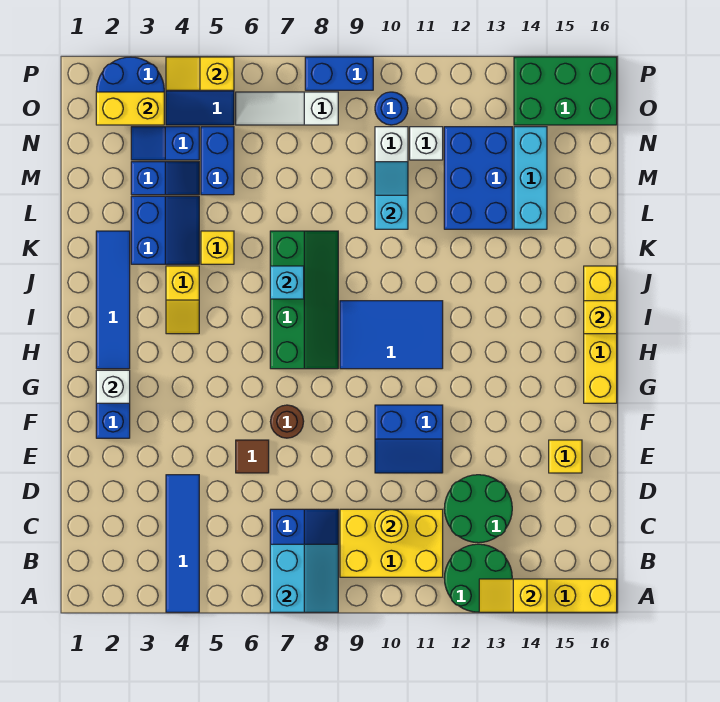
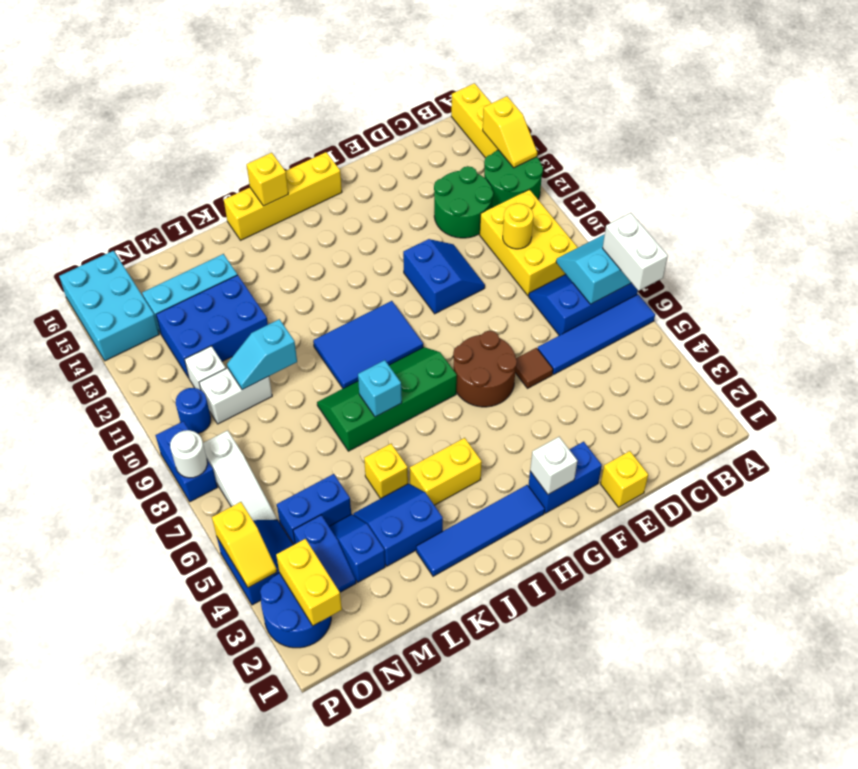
blue 1x4 tile [166,475,199,612] -> blue 1x4 tile moved to [538,294,655,374]
none -> white 1x2 brick [603,213,668,291]
yellow 1x1 brick [549,440,582,473] -> yellow 1x1 brick moved to [601,451,648,507]
brown 1x1 round brick [270,405,304,438] -> brown 2x2 round brick [453,331,517,407]
blue 2x3 tile [340,301,443,369] -> blue 2x3 tile turned to [313,301,423,388]
yellow 1x2 slope [166,266,199,334] -> yellow 1x2 brick [410,438,482,505]
green 2x3 brick [514,57,617,125] -> cyan 2x3 brick [59,251,159,361]
none -> white 1x1 round brick [170,430,207,478]

